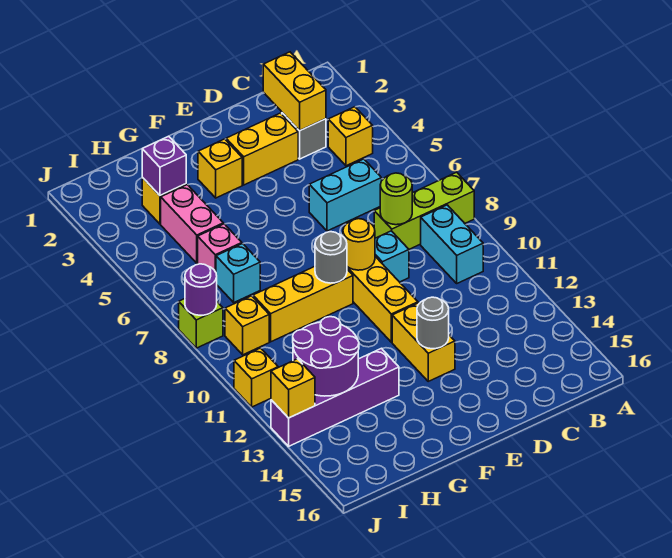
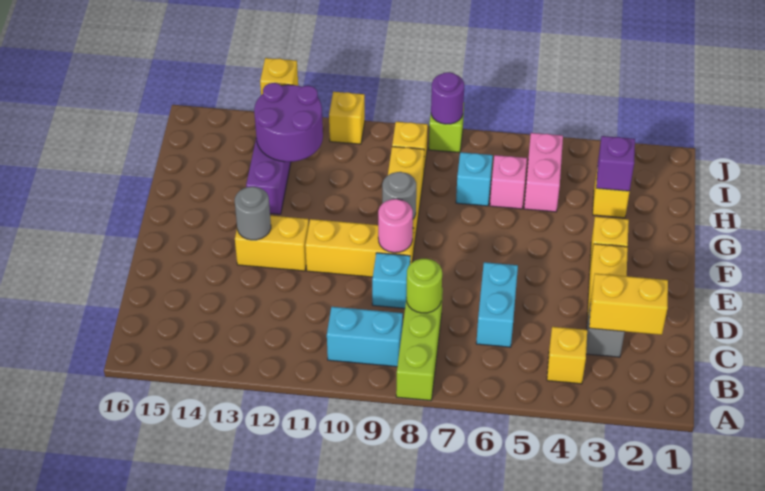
yellow 1x1 round brick [343,219,375,270] -> pink 1x1 round brick [378,199,413,253]
pink 1x2 brick [161,185,223,263] -> pink 1x2 brick turned to [524,133,563,212]

